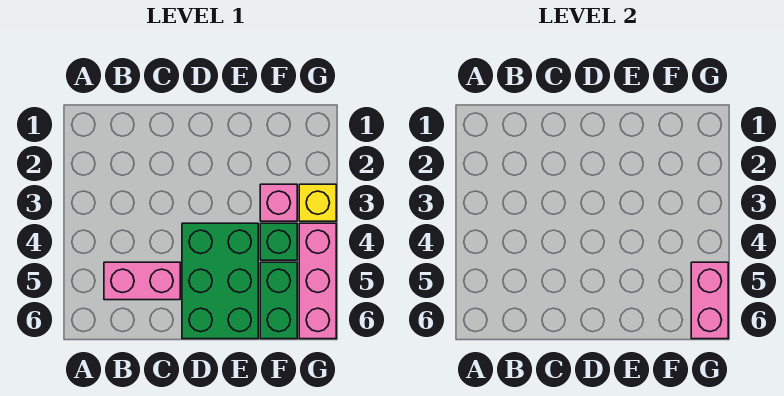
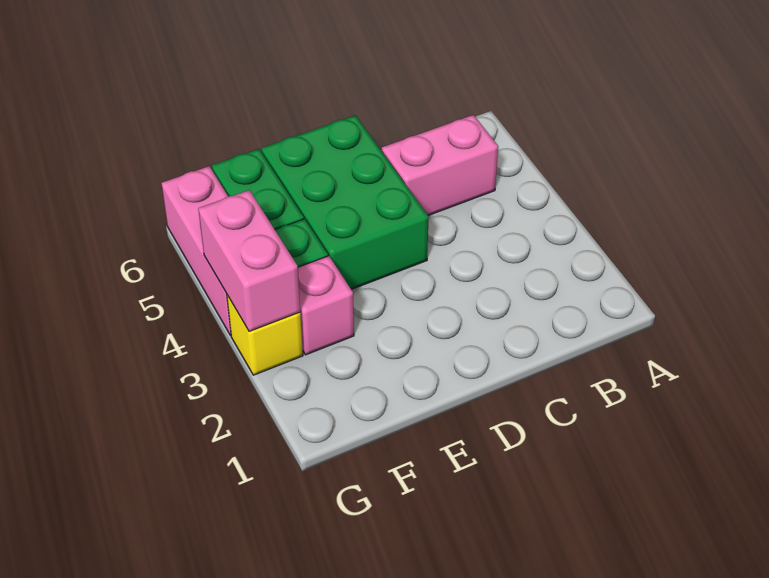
pink 1x2 brick [691,262,728,339] -> pink 1x2 brick moved to [198,190,300,331]

